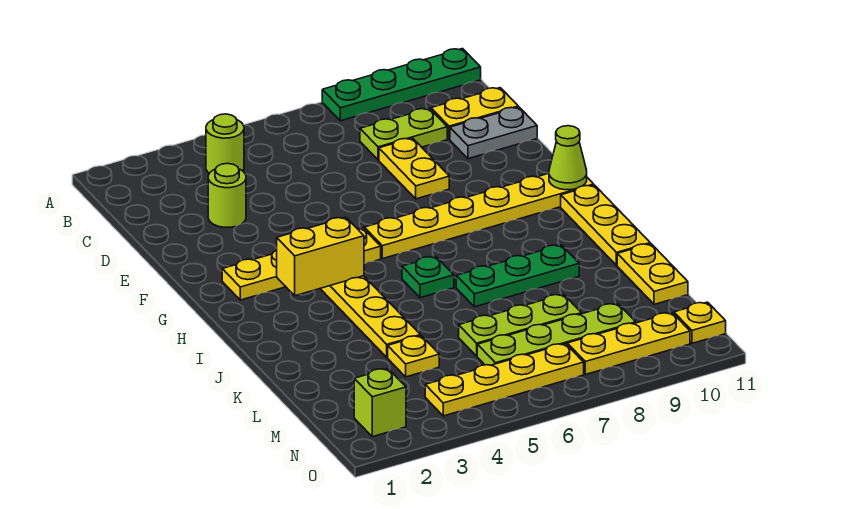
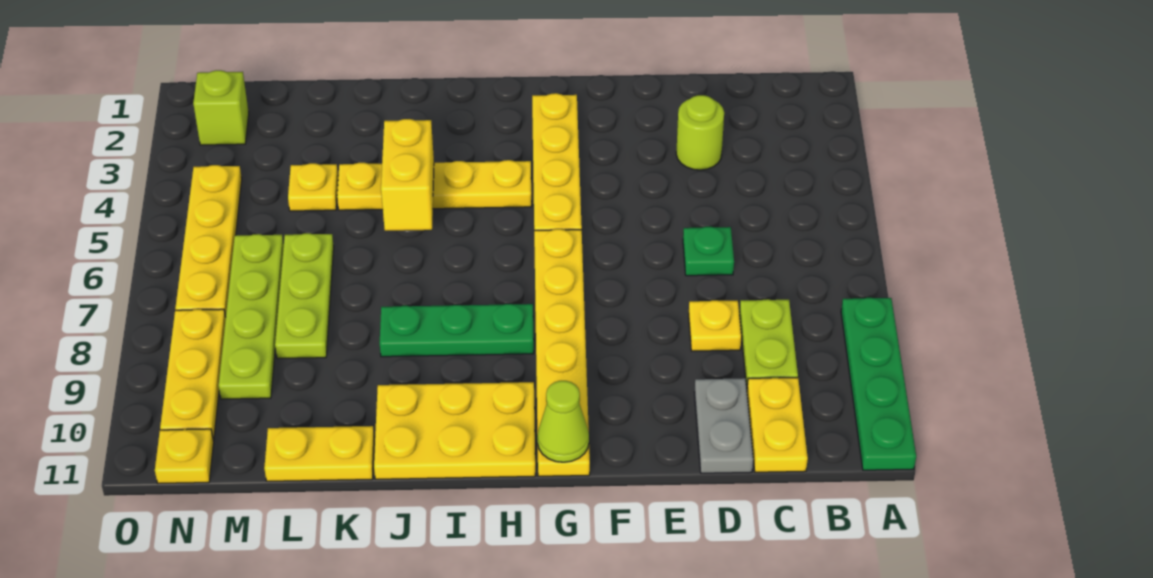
lime 1x1 round brick [206,114,244,173] -> none
yellow 1x2 plate [379,138,449,199] -> yellow 1x1 plate [689,300,741,351]
yellow 1x2 brick [277,217,364,296] -> yellow 1x2 brick moved to [381,119,434,231]
yellow 1x3 plate [561,185,650,265] -> yellow 2x3 plate [374,382,535,479]
green 1x1 plate [402,256,454,298] -> green 1x1 plate moved to [683,227,734,276]
green 1x3 plate [456,245,579,307] -> green 1x3 plate turned to [380,304,534,357]

